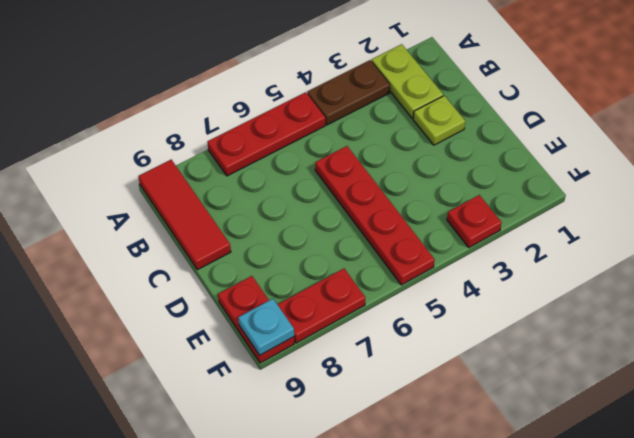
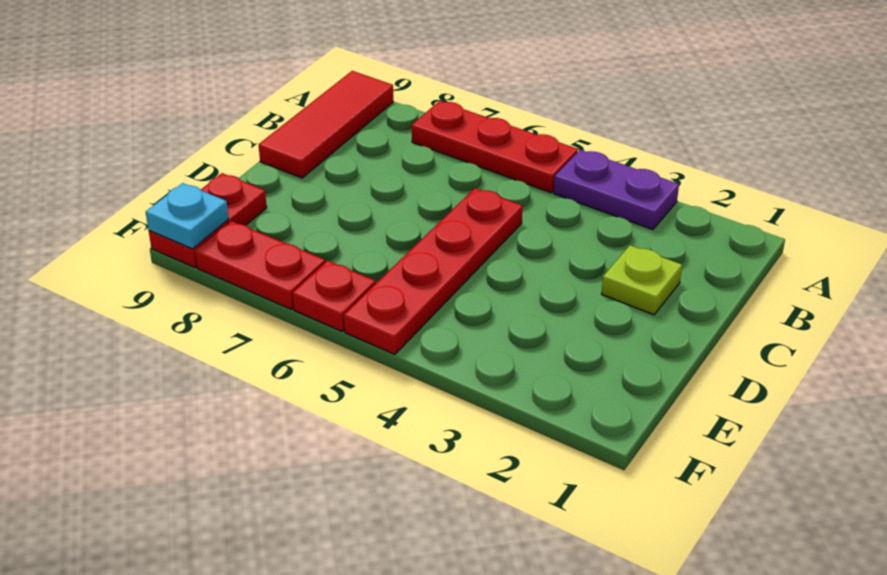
lime 1x2 plate [372,44,443,118] -> none
brown 1x2 plate [307,60,390,125] -> purple 1x2 plate [554,150,679,230]
red 1x1 plate [447,195,502,247] -> red 1x1 plate moved to [293,261,376,331]

